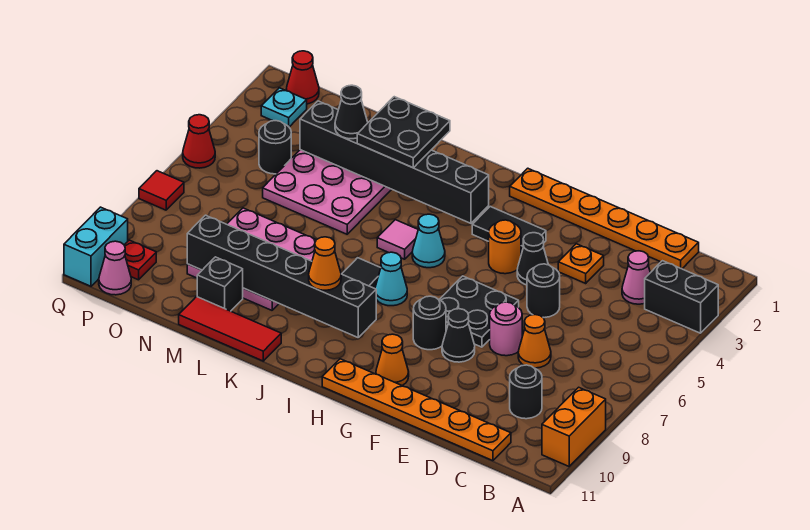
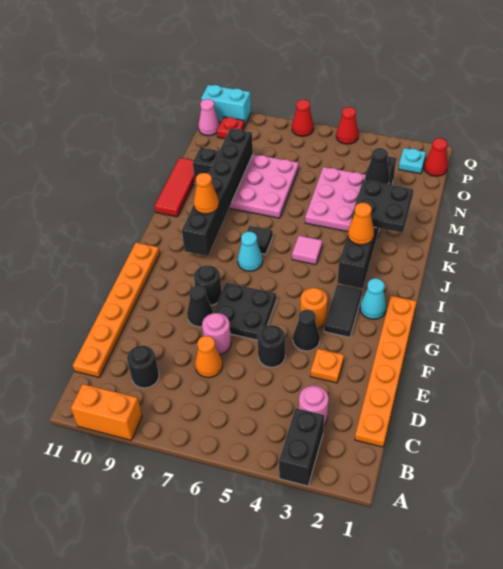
pink 1x1 cone [622,251,650,304] -> pink 1x1 round brick [299,386,329,425]
orange 1x1 cone [376,334,409,386] -> orange 1x1 cone moved to [348,203,374,245]
cyan 1x1 cone [412,214,445,268] -> cyan 1x1 cone moved to [360,278,387,319]
black 1x1 round brick [259,121,291,174] -> none
red 1x1 tile [139,171,184,210] -> red 1x1 cone [292,100,314,136]

